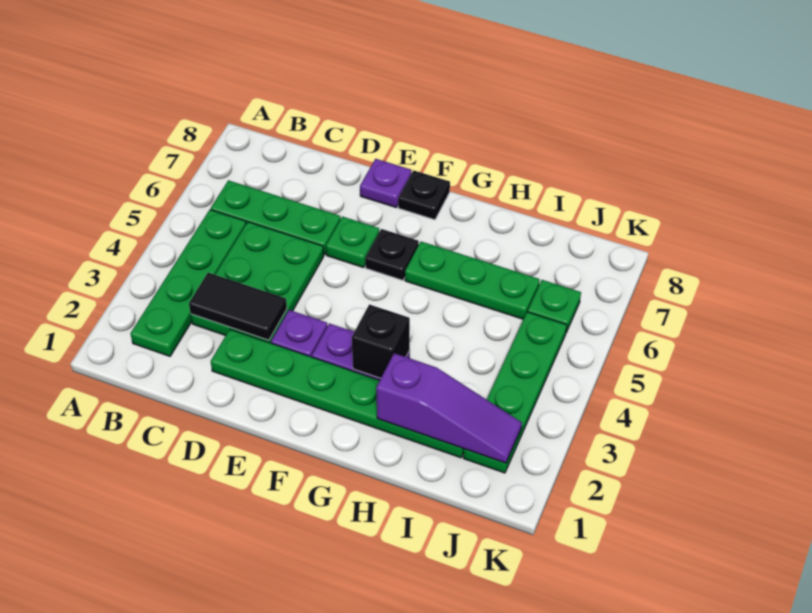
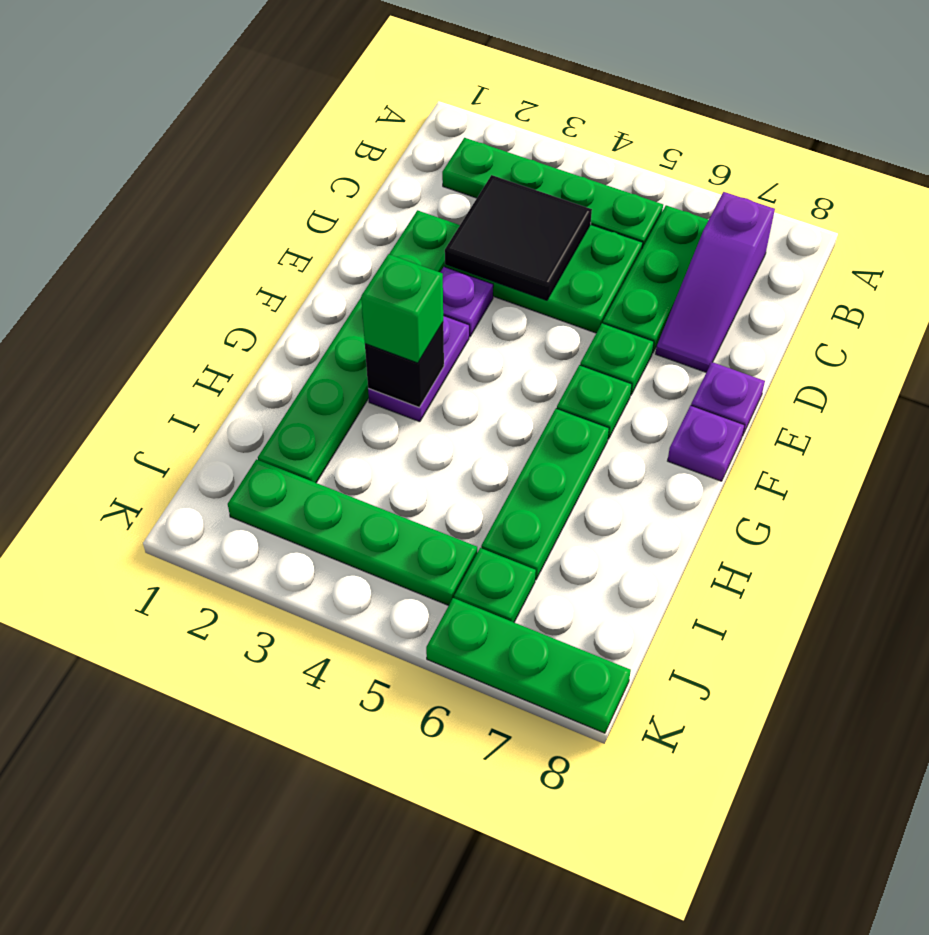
black 1x2 tile [189,273,287,340] -> black 2x2 tile [445,175,592,300]
black 1x1 plate [365,229,419,280] -> green 1x1 plate [557,365,632,439]
black 1x1 plate [398,170,450,220] -> purple 1x1 plate [668,405,744,481]
none -> green 1x1 brick [361,254,443,363]
purple 1x3 slope [376,353,522,463] -> purple 1x3 slope moved to [656,192,775,372]
none -> green 1x3 plate [426,598,631,733]

